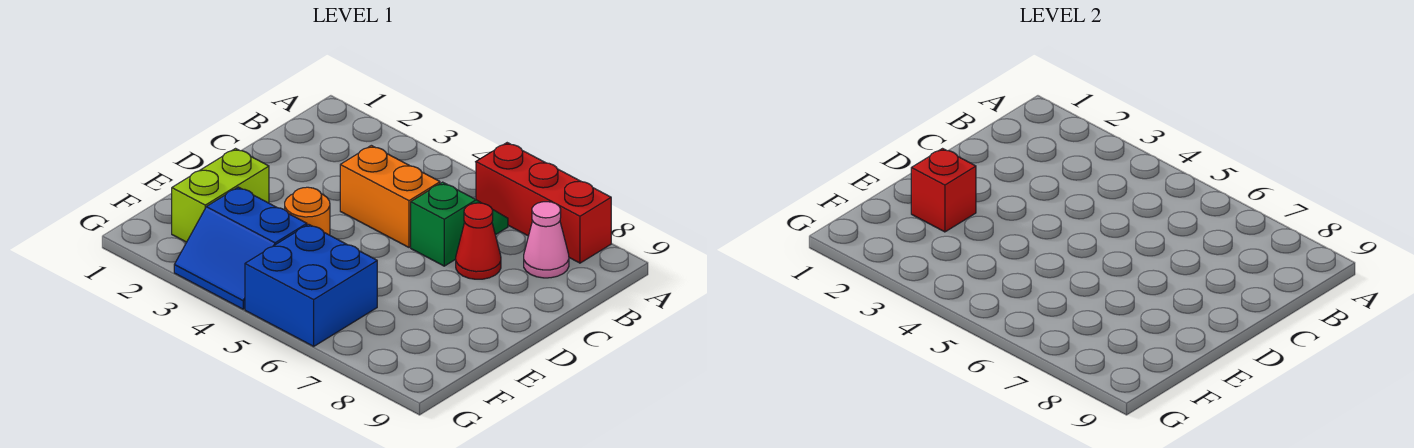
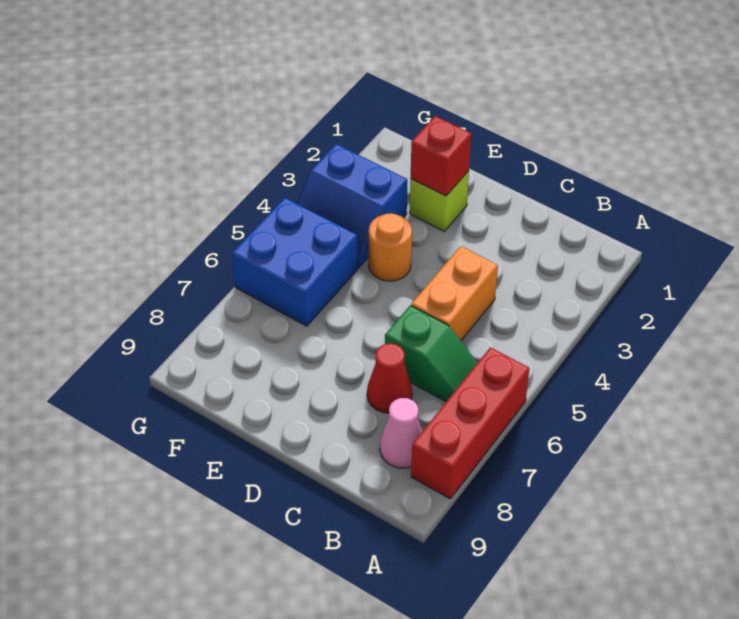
lime 1x2 brick [172,149,269,242] -> lime 1x1 brick [410,171,469,231]
blue 2x2 slope [174,187,307,309] -> blue 2x2 slope turned to [297,144,408,268]

